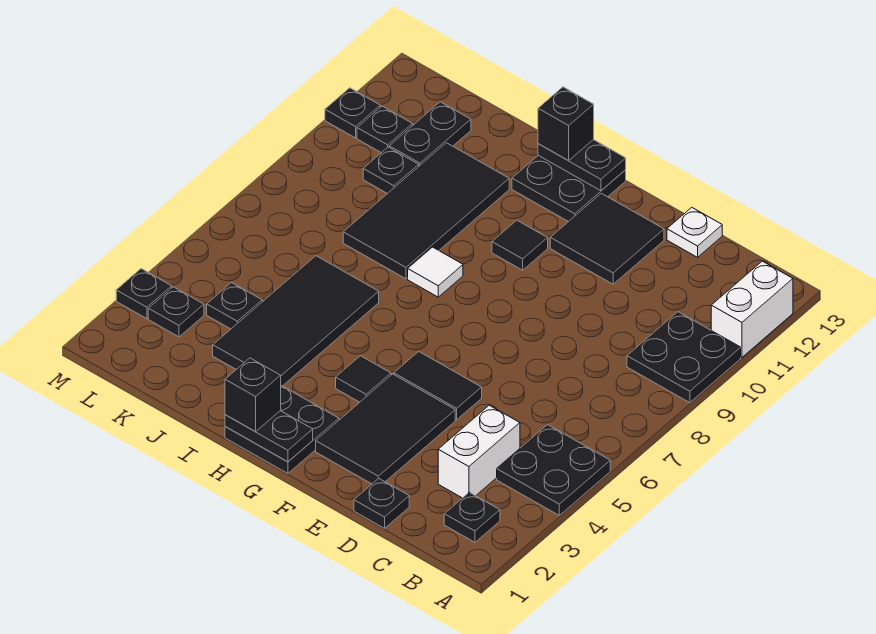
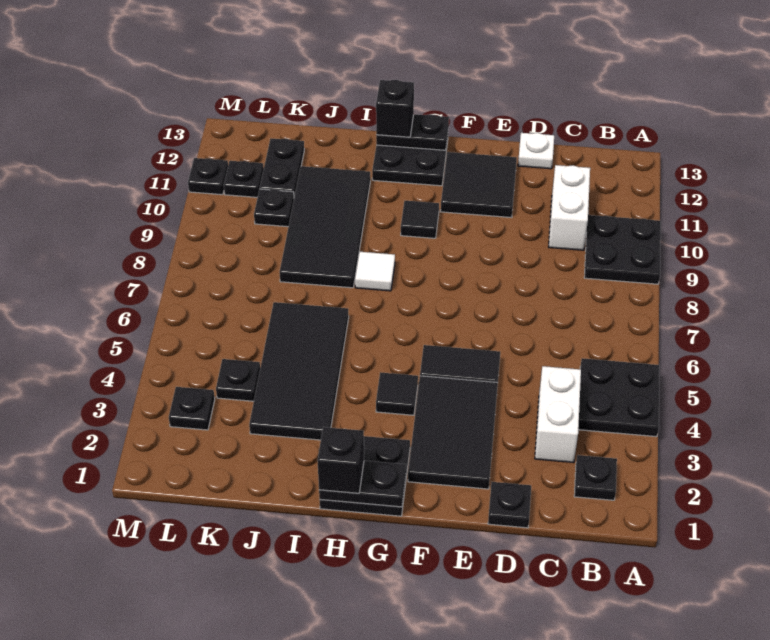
white 1x2 brick [711,261,793,357] -> white 1x2 brick moved to [549,165,590,250]
black 1x1 plate [116,269,172,319] -> none

